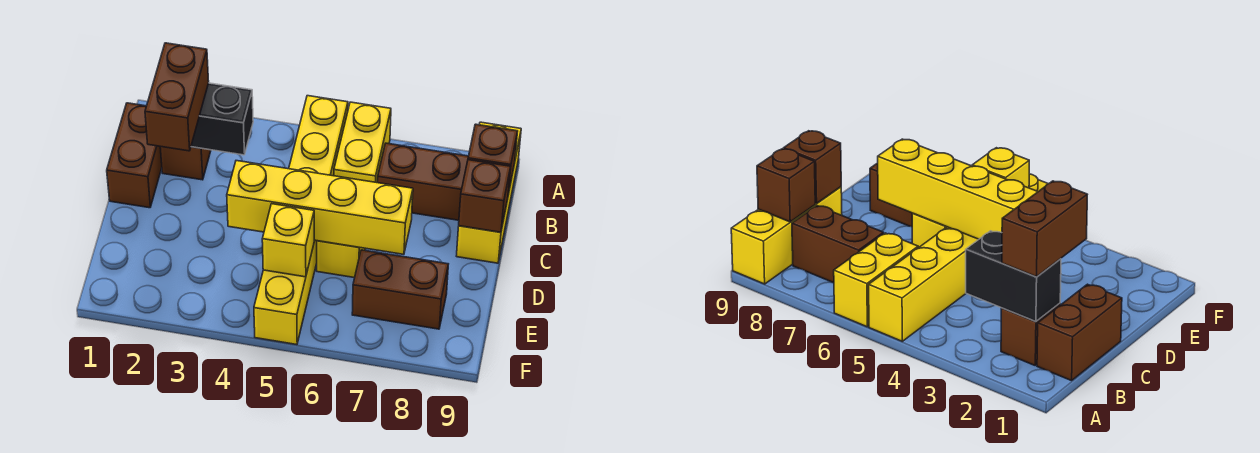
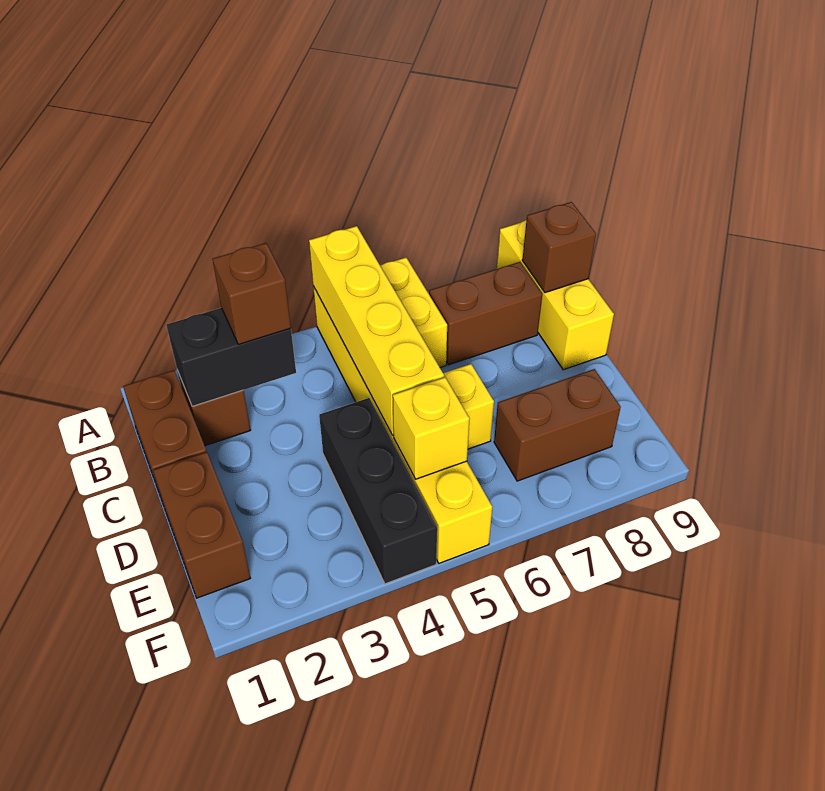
brown 1x2 brick [145,43,209,151] -> brown 1x2 brick moved to [153,452,250,598]
brown 1x1 brick [459,160,511,232] -> brown 1x1 brick moved to [213,243,291,344]
none -> black 1x3 brick [319,398,437,584]
yellow 1x4 brick [227,161,413,254] -> yellow 1x4 brick turned to [309,226,444,435]

